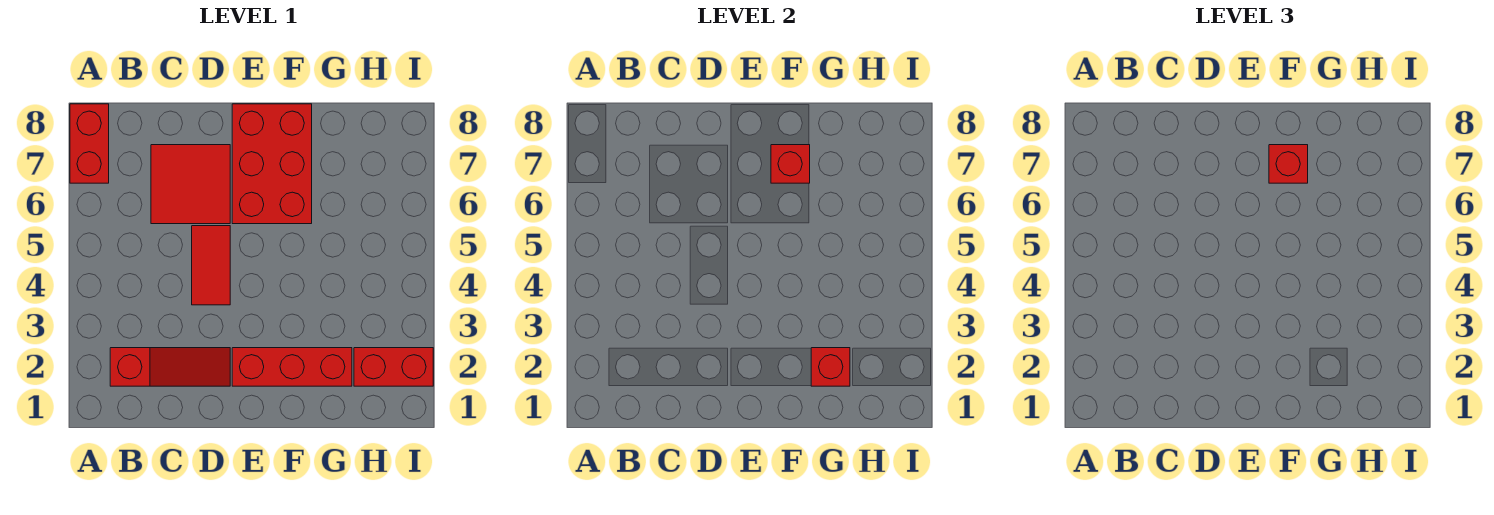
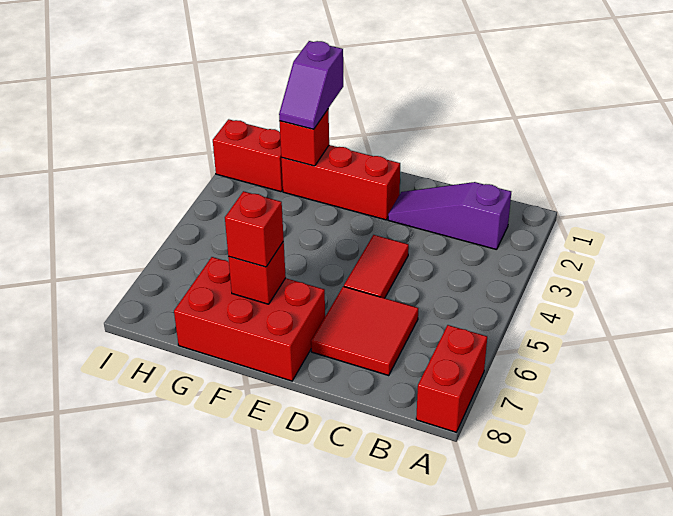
red 1x3 slope [110,348,230,386] -> purple 1x3 slope [388,182,511,250]
red 2x3 brick [232,104,312,224] -> red 2x3 brick turned to [174,257,325,381]
none -> purple 1x2 slope [279,41,343,129]

